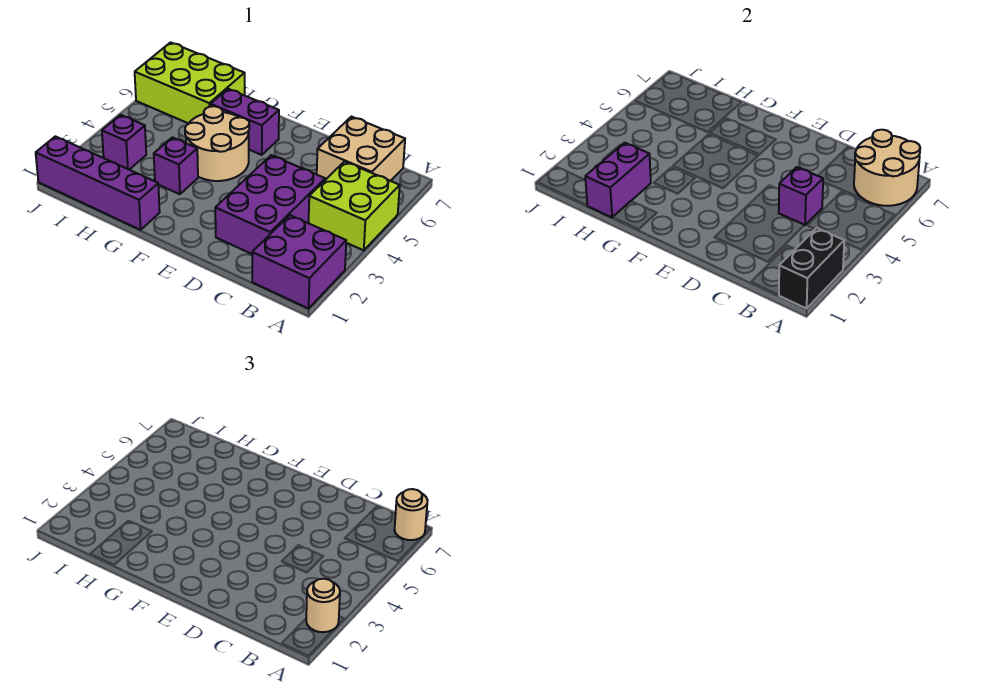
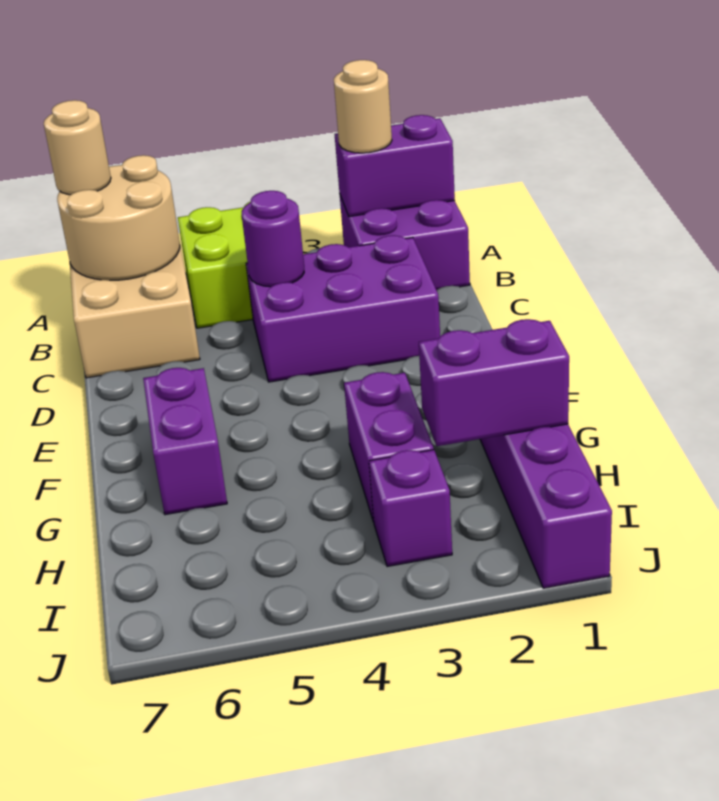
black 1x2 brick [779,228,844,309] -> purple 1x2 brick [335,115,455,217]
purple 1x1 brick [779,167,823,225] -> purple 1x1 round brick [242,191,304,287]
tan 2x2 round brick [185,106,249,181] -> none
purple 1x1 brick [154,137,198,194] -> purple 1x2 brick [344,372,434,522]
lime 2x3 brick [135,42,245,124] -> none

